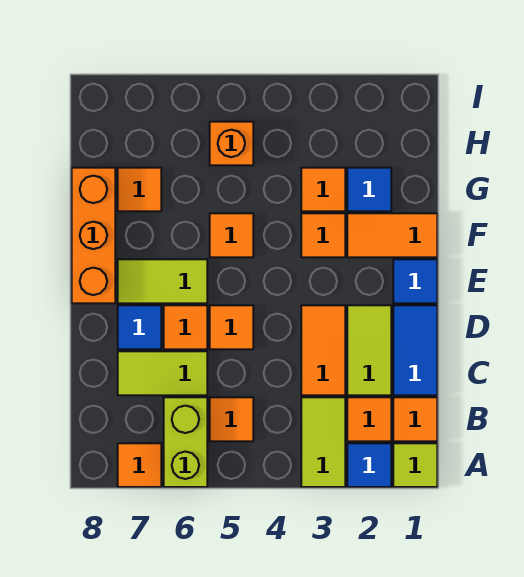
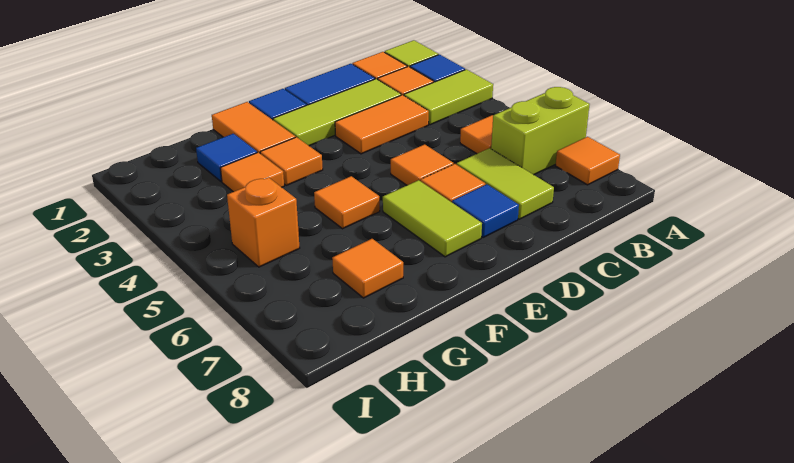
lime 1x2 tile [347,305,391,395] -> lime 1x3 tile [273,79,401,146]
orange 1x3 brick [72,168,115,303] -> none

